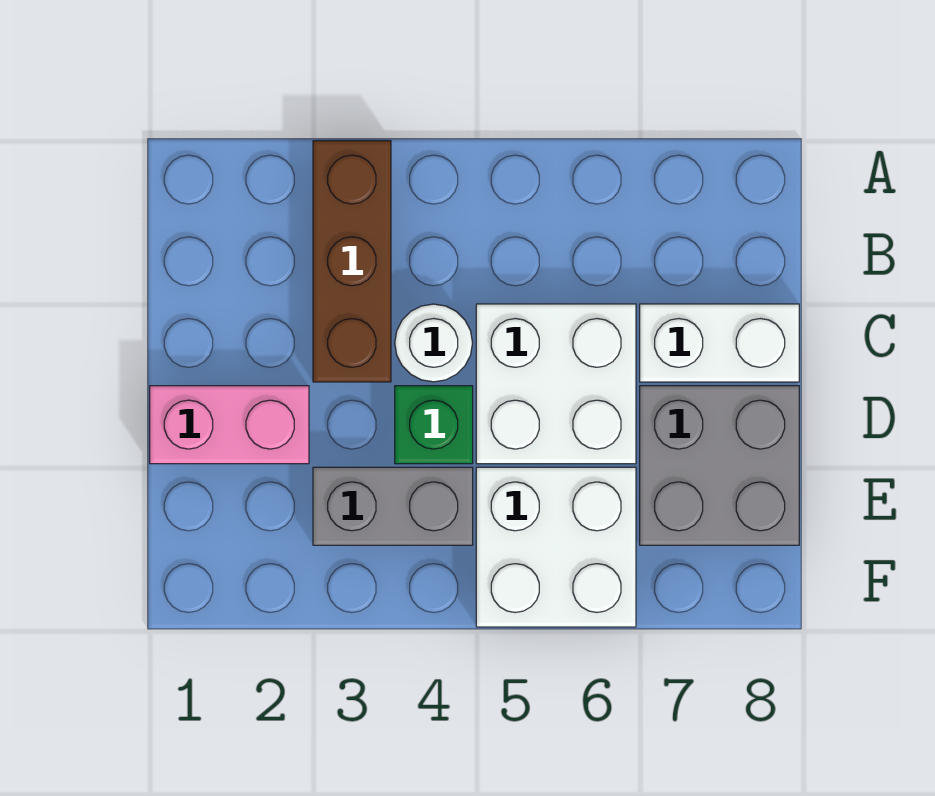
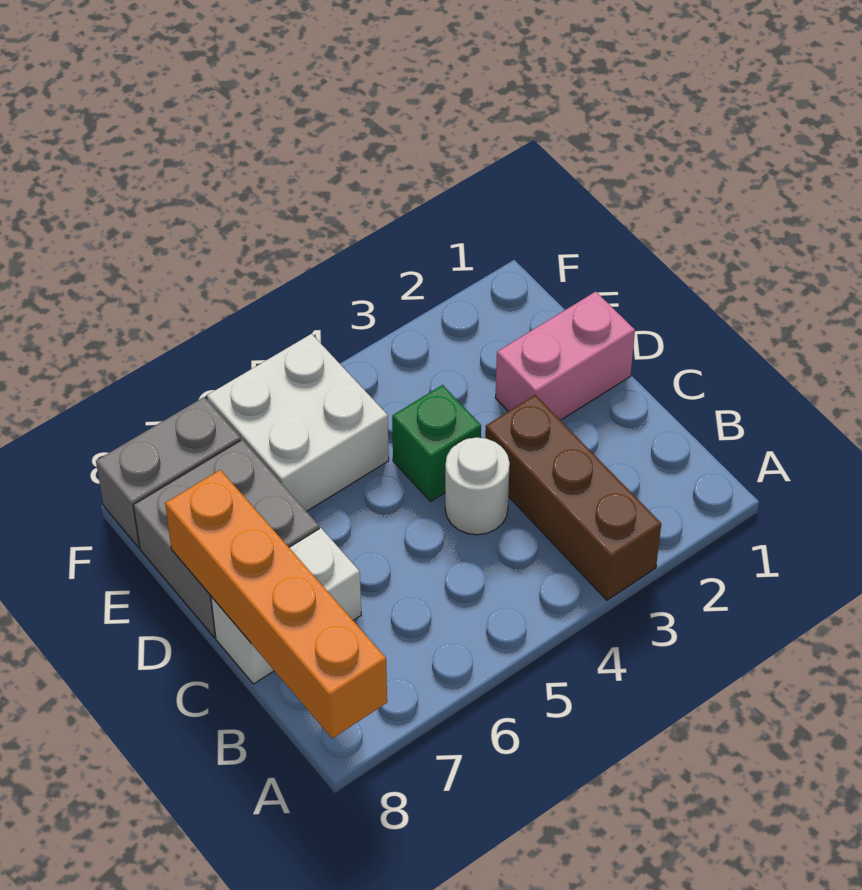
none -> orange 1x4 brick [165,470,387,738]
white 2x2 brick [476,304,636,464] -> none
grey 1x2 brick [313,467,473,545] -> grey 1x2 brick moved to [96,397,241,547]

